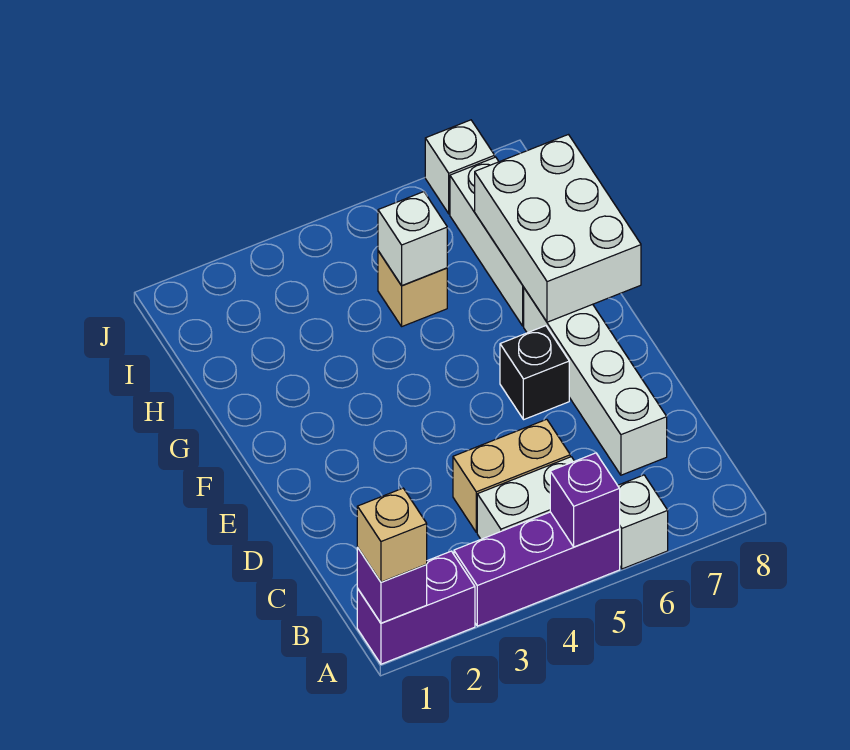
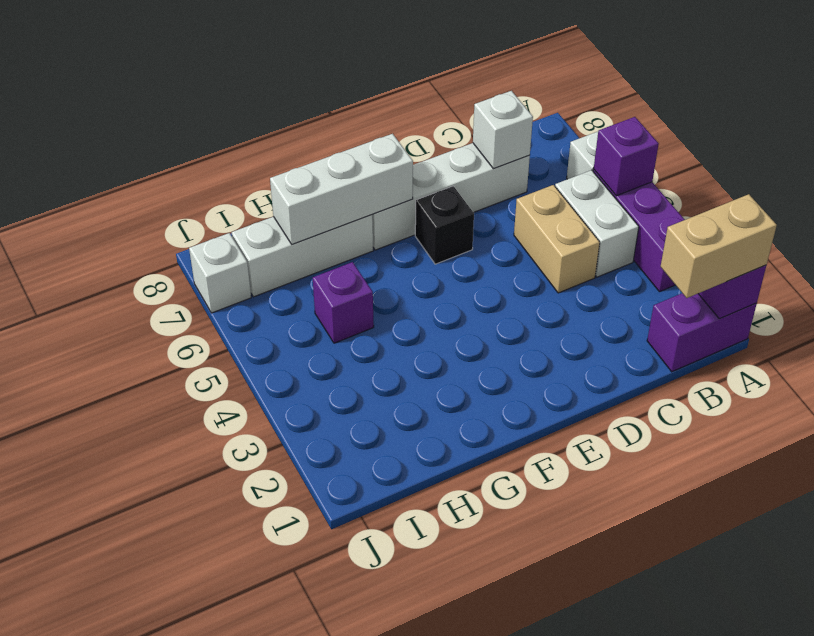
purple 1x2 brick [357,551,475,664] -> purple 1x2 brick turned to [647,293,757,372]
tan 1x1 brick [357,488,427,582] -> tan 1x2 brick [661,194,777,298]
white 2x3 brick [475,135,641,322] -> white 1x3 brick [270,134,413,244]
tan 1x1 brick [378,251,447,326] -> purple 1x1 brick [313,262,374,343]
white 1x1 brick [378,192,447,286] -> white 1x1 brick moved to [473,91,533,169]

